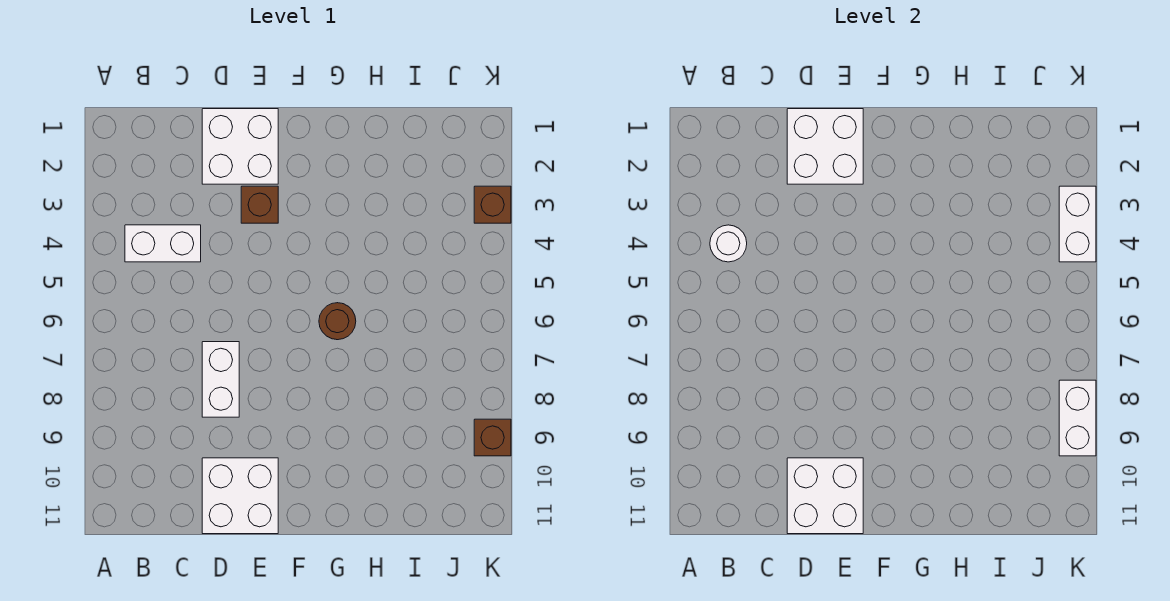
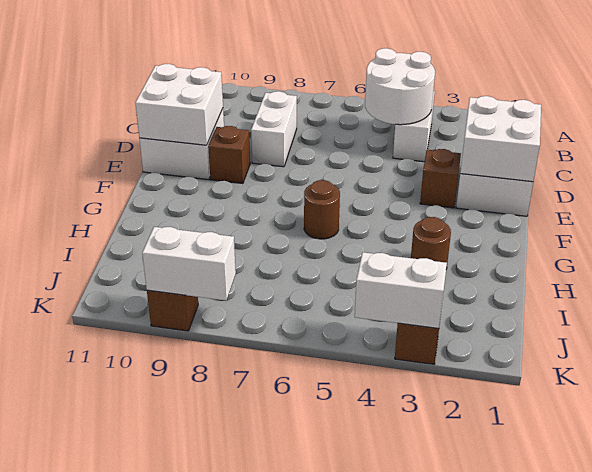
white 1x1 round brick [710,225,747,262] -> white 2x2 round brick [365,48,435,125]
white 1x2 brick [202,342,239,417] -> white 1x2 brick turned to [251,91,297,167]
none -> brown 1x1 brick [208,126,250,184]
none -> brown 1x1 round brick [411,217,451,268]

